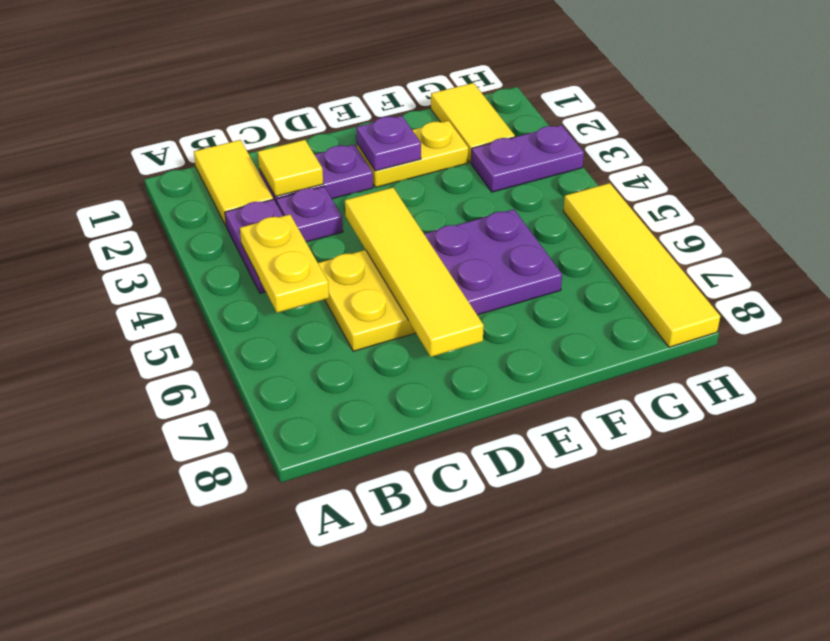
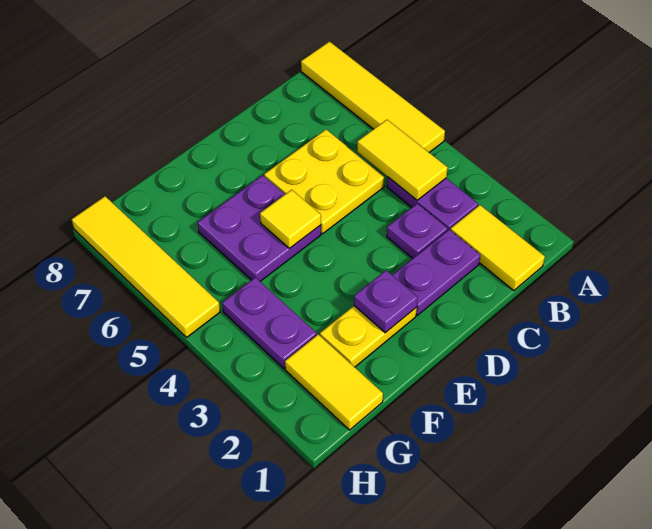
yellow 1x2 plate [240,214,329,313] -> yellow 1x2 tile [357,120,448,200]
yellow 1x1 tile [258,140,323,197] -> yellow 1x1 tile moved to [260,190,321,248]
yellow 1x4 tile [345,188,484,357] -> yellow 1x4 tile moved to [301,42,445,152]
purple 1x2 plate [471,125,584,192] -> purple 1x2 plate turned to [222,277,317,369]

